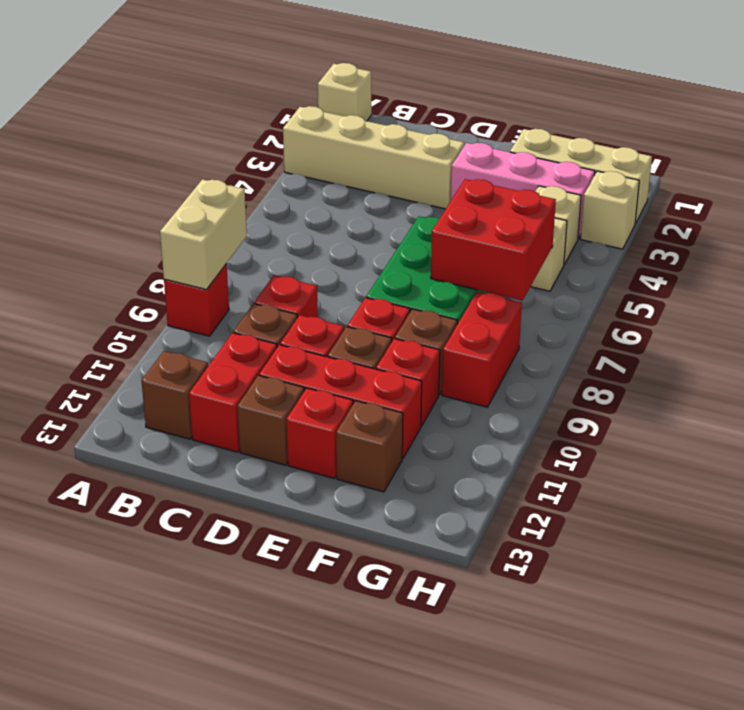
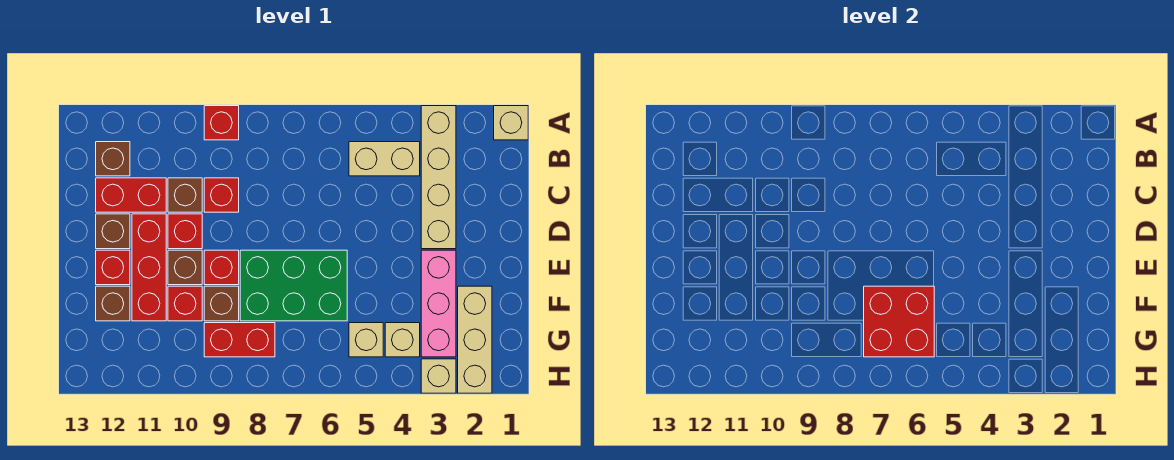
tan 1x2 brick [160,179,247,290] -> tan 1x2 brick moved to [349,142,420,176]

